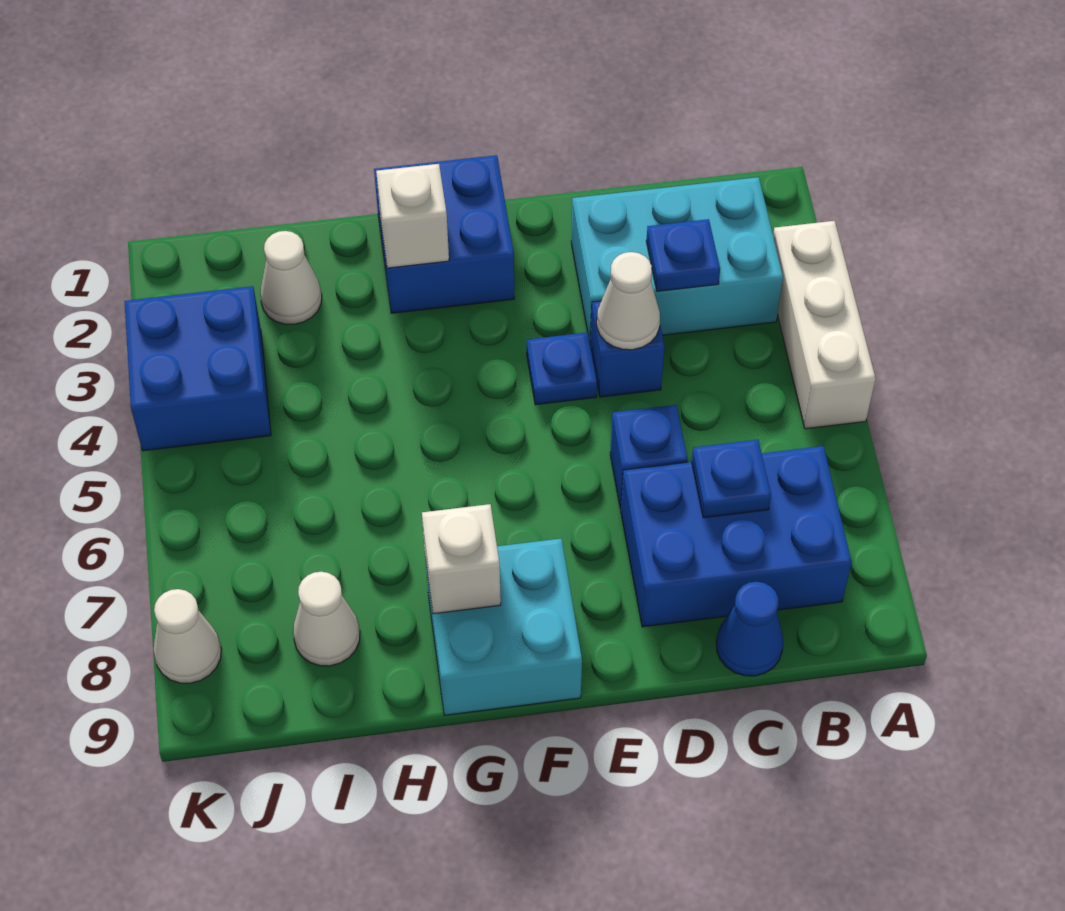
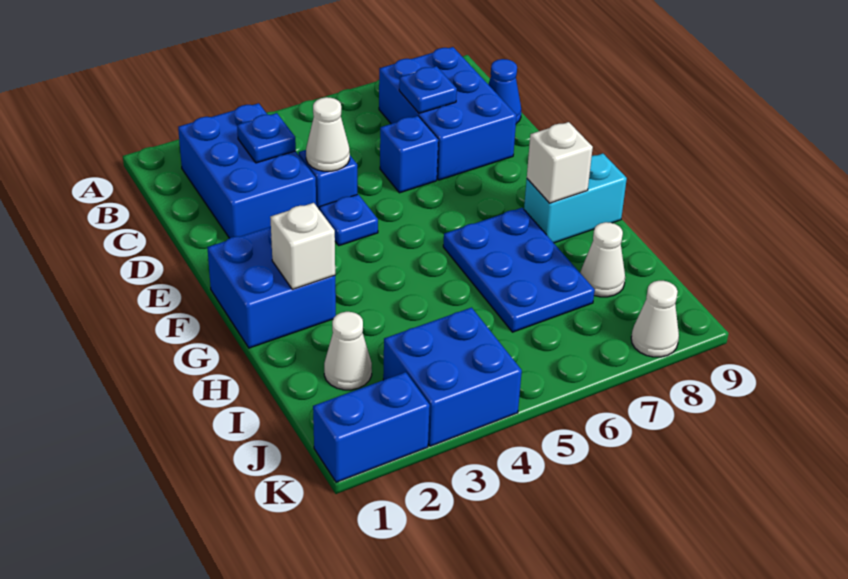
white 1x3 brick [773,221,876,429] -> none
cyan 2x3 brick [571,177,783,342] -> blue 2x3 brick [178,103,316,238]
cyan 2x2 brick [425,539,582,715] -> cyan 1x2 brick [524,154,627,243]
none -> blue 2x3 plate [443,208,595,332]
none -> blue 1x2 brick [313,372,430,482]

